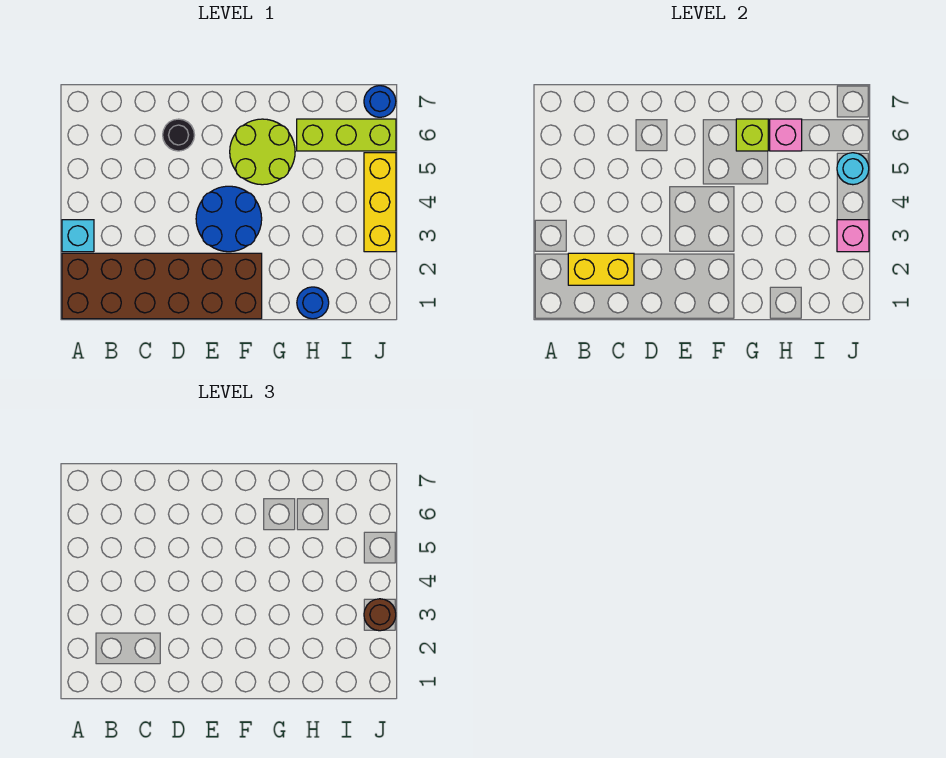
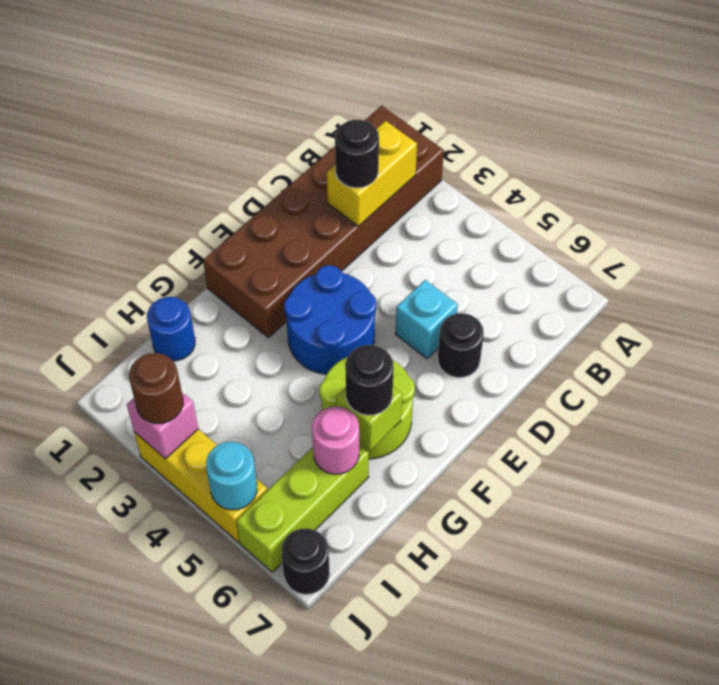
cyan 1x1 brick [62,220,94,252] -> cyan 1x1 brick moved to [395,280,458,359]
none -> black 1x1 round brick [335,120,379,188]
none -> black 1x1 round brick [345,345,394,415]
pink 1x1 brick [770,119,802,151] -> pink 1x1 round brick [312,406,359,474]
blue 1x1 round brick [364,86,396,117] -> black 1x1 round brick [281,528,330,594]

